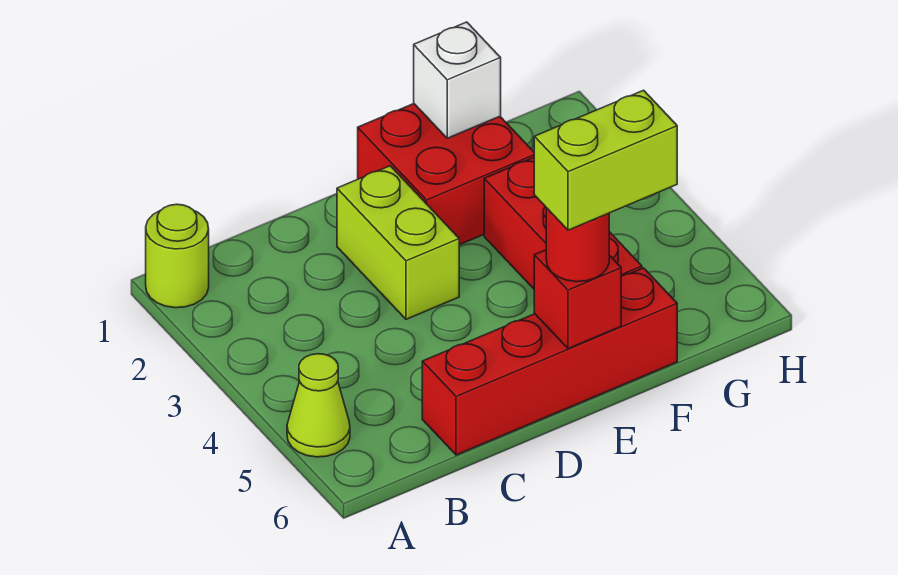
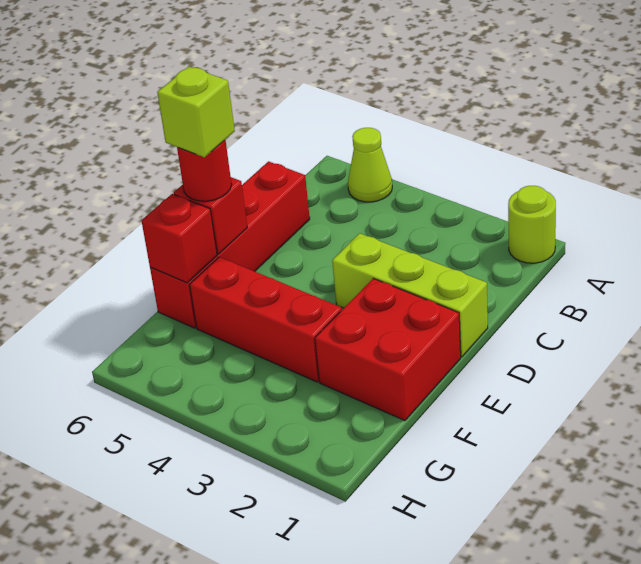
lime 1x2 brick [337,166,459,319] -> lime 1x3 brick [332,233,488,357]
lime 1x2 brick [534,90,677,230] -> lime 1x1 brick [157,67,235,157]
white 1x1 brick [414,22,501,138] -> none
none -> red 1x1 brick [141,194,217,283]

